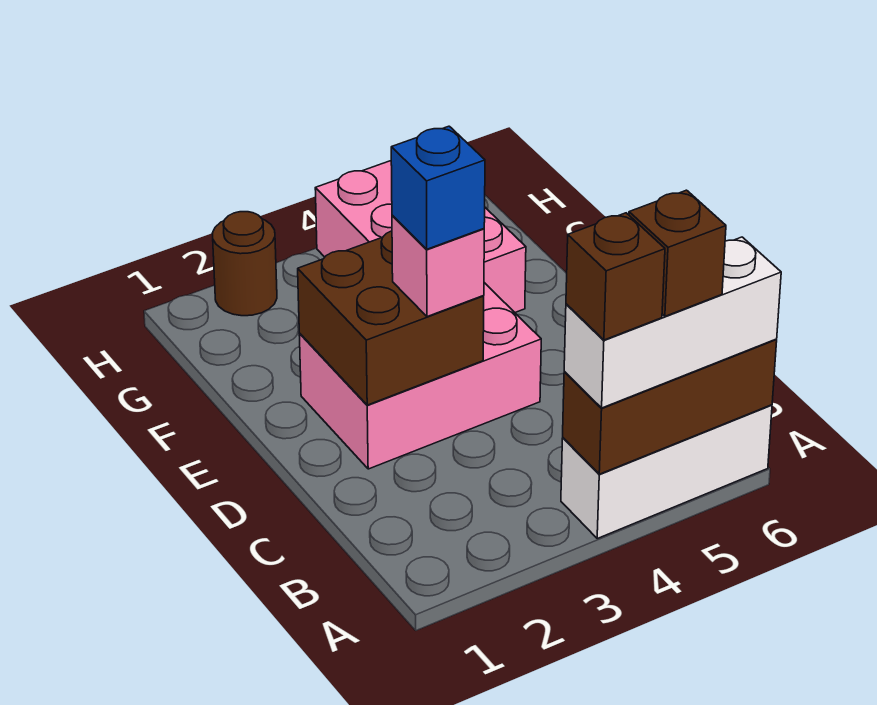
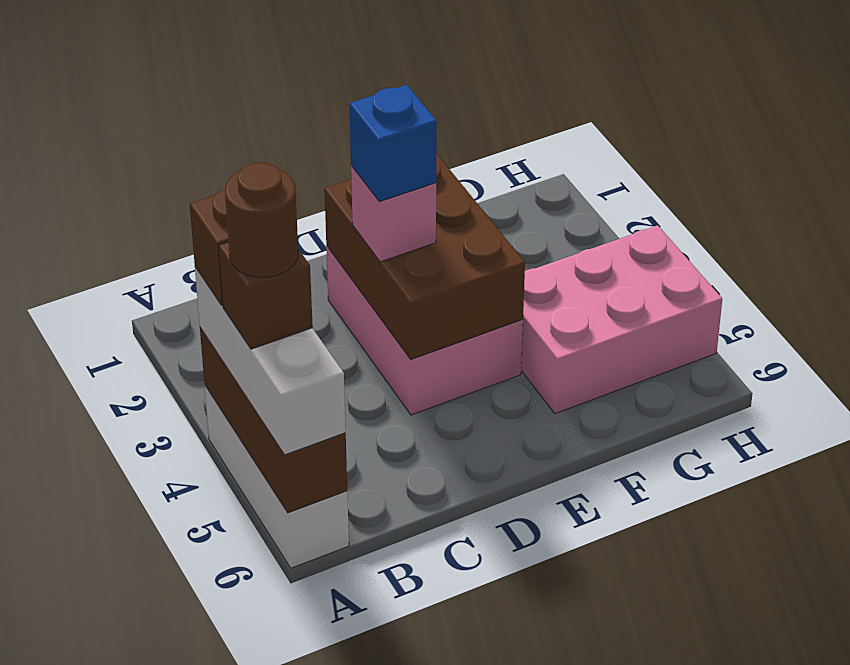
brown 2x2 brick [298,231,484,405] -> brown 2x3 brick [324,153,525,359]
brown 1x1 round brick [212,212,277,316] -> brown 1x1 round brick moved to [225,162,298,277]

